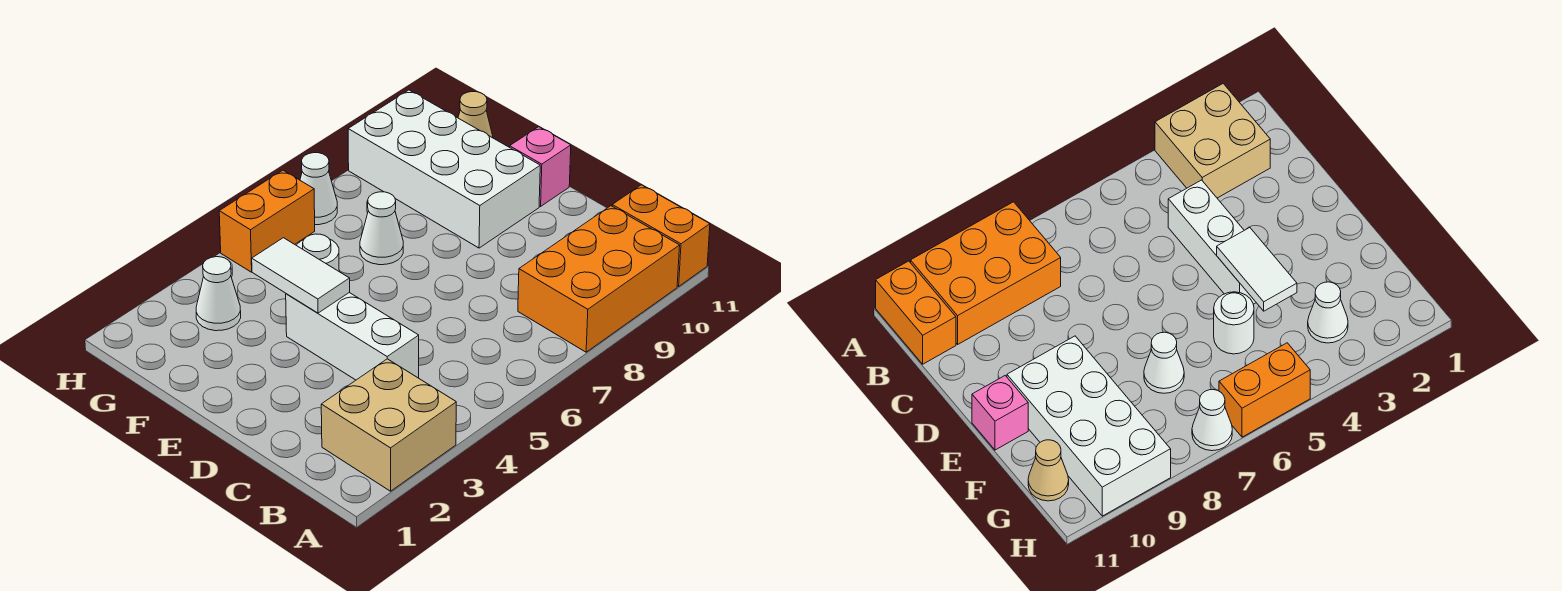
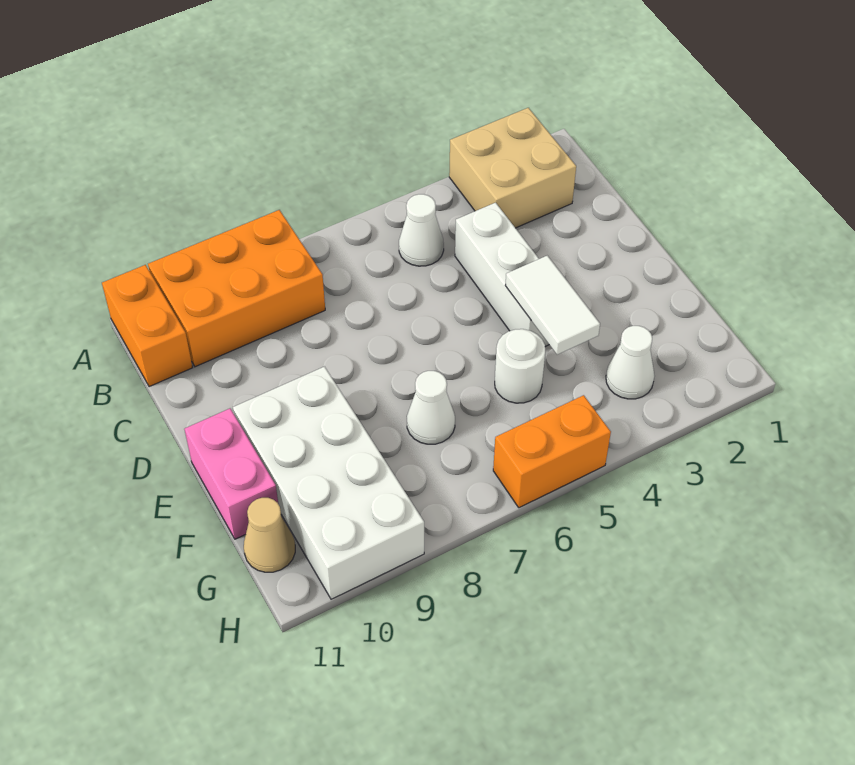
pink 1x1 brick [510,127,571,206] -> pink 1x2 brick [185,409,278,539]
white 1x1 cone [300,153,337,225] -> white 1x1 cone moved to [399,194,444,266]

